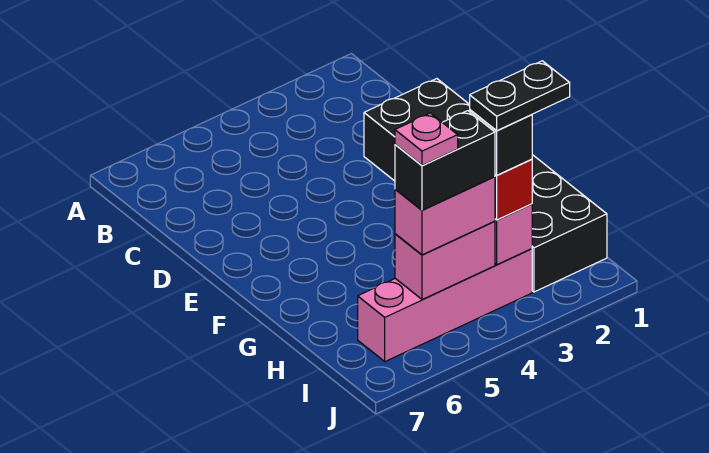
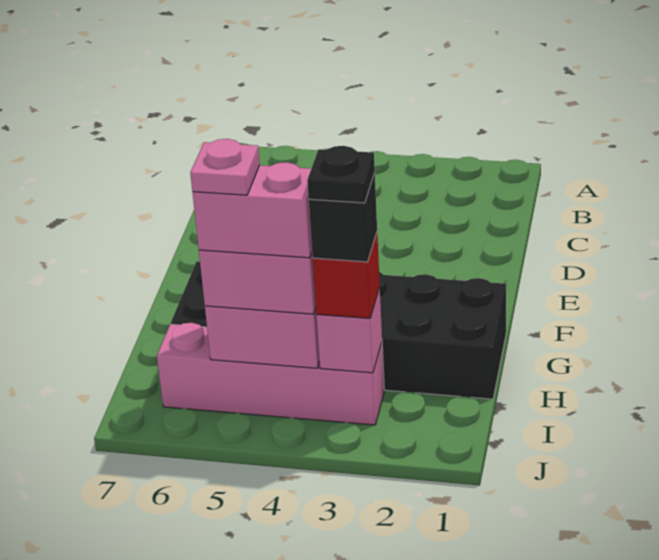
black 2x6 brick [364,79,607,292] -> black 2x6 brick turned to [171,262,506,399]
black 1x2 plate [470,61,570,130] -> black 1x1 plate [307,146,375,203]
black 1x2 brick [395,111,495,210] -> pink 1x2 brick [193,162,312,258]

